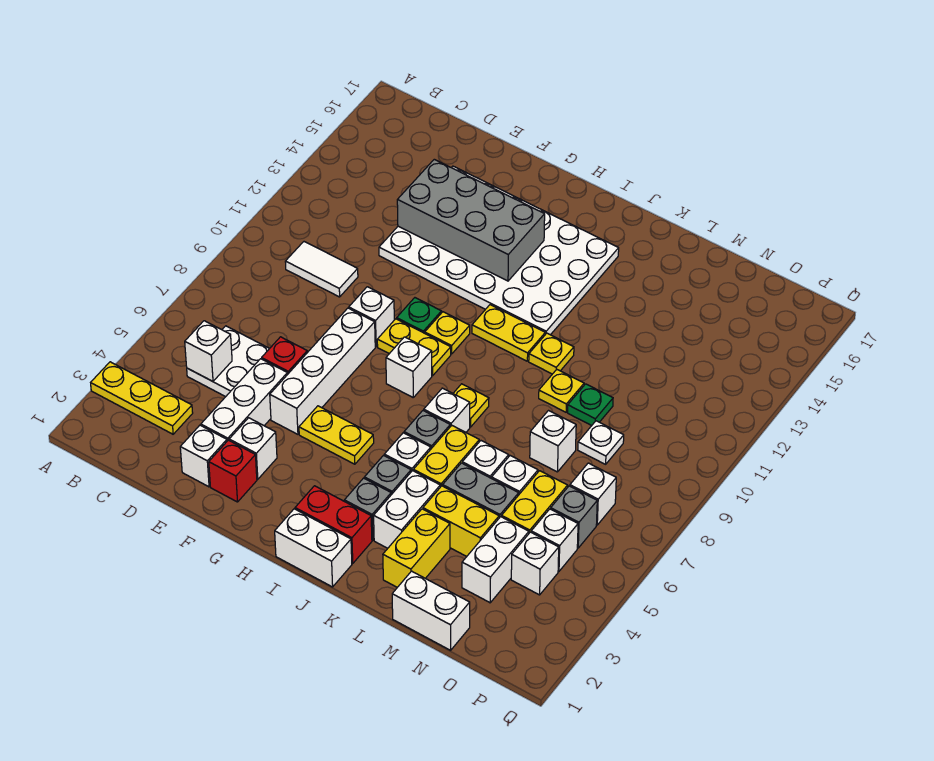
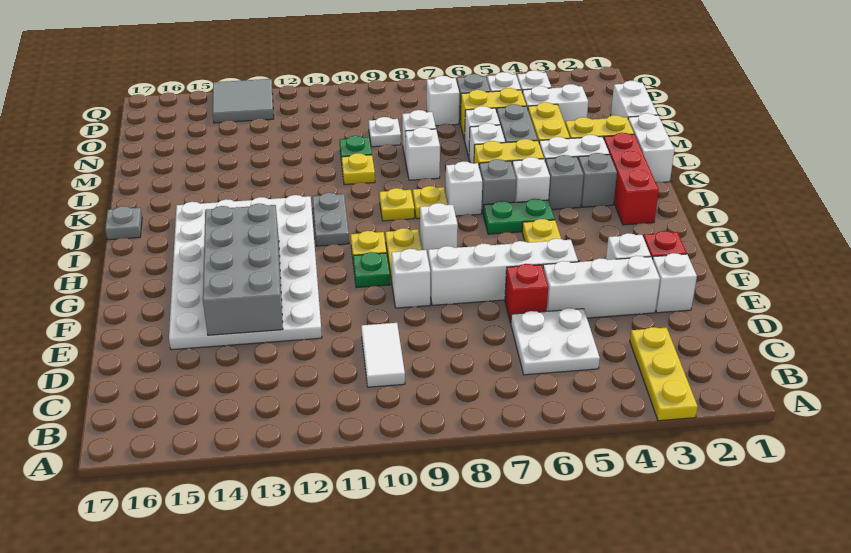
white 1x1 brick [185,321,232,381] -> white 1x1 brick moved to [405,127,440,180]
white 1x2 brick [275,509,352,587] -> white 1x2 brick moved to [628,113,674,182]
red 1x2 brick [295,486,372,563] -> red 1x3 brick [604,133,659,225]
none -> green 1x2 plate [483,199,555,234]
yellow 1x2 plate [472,305,545,361] -> grey 1x2 plate [312,193,349,246]
none -> grey 1x1 plate [105,206,142,240]
yellow 1x1 plate [529,333,574,374] -> yellow 1x1 plate moved to [379,188,414,221]
none -> grey 2x2 tile [213,79,274,123]

